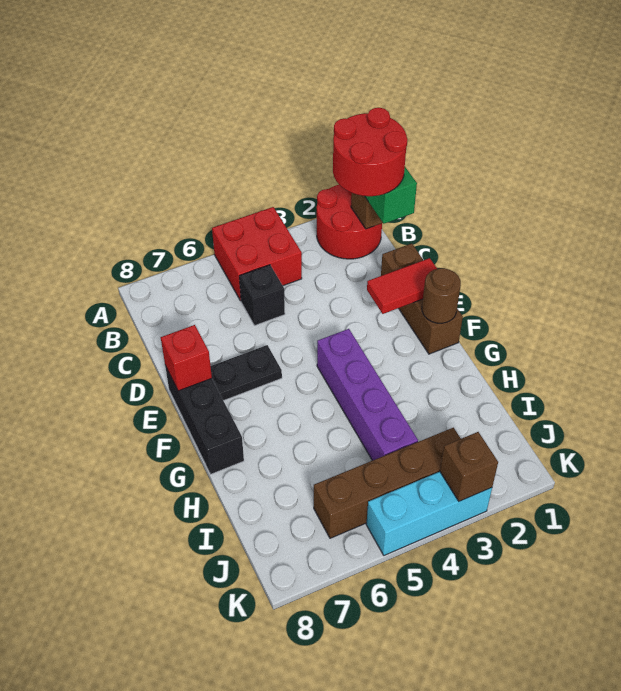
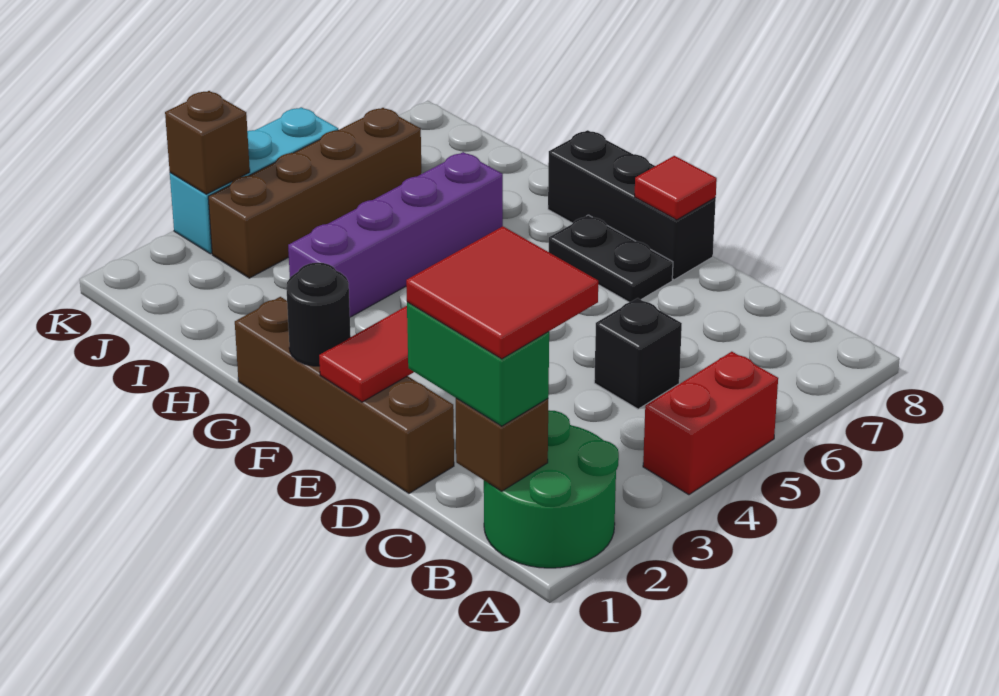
red 2x2 round brick [317,185,382,259] -> green 2x2 round brick [484,410,619,568]
red 2x2 brick [212,207,302,301] -> red 1x2 brick [643,352,778,495]
red 2x2 round brick [333,108,408,196] -> red 2x2 tile [406,226,598,359]
brown 1x3 brick [381,244,463,354] -> brown 1x4 brick [235,297,454,493]
black 1x2 plate [211,345,282,401] -> black 1x2 plate turned to [549,215,673,302]
red 1x1 brick [161,325,212,391] -> red 1x1 tile [635,156,717,220]
brown 1x1 round brick [422,268,461,323] -> black 1x1 round brick [286,263,351,366]
purple 1x4 brick [317,329,418,461] -> purple 1x4 brick turned to [288,152,503,317]

